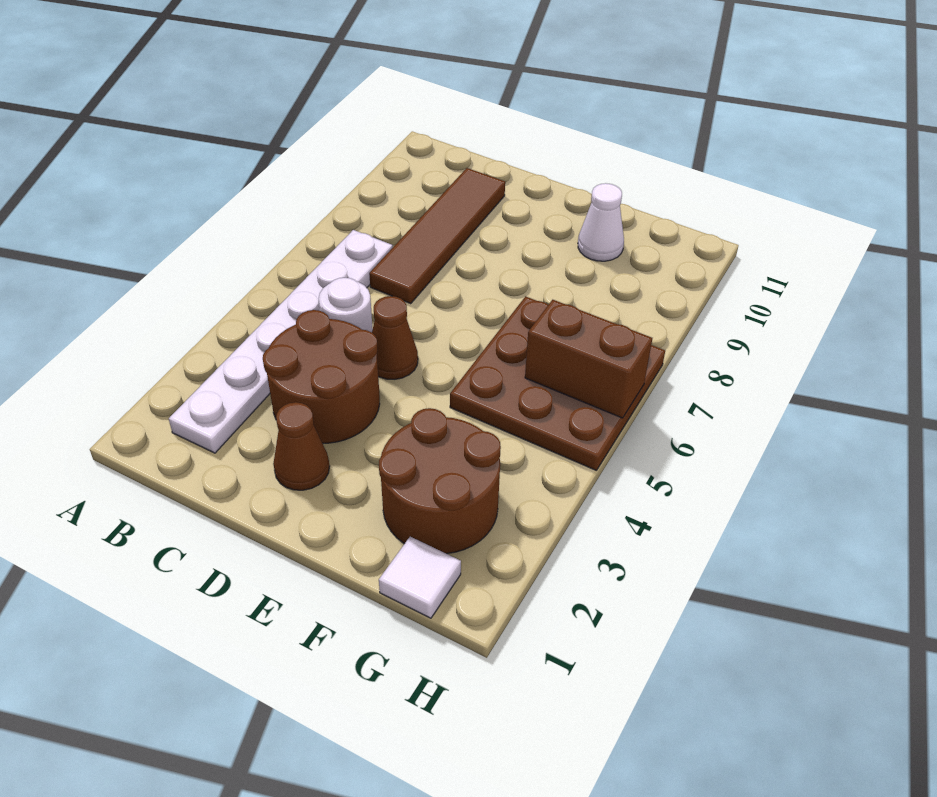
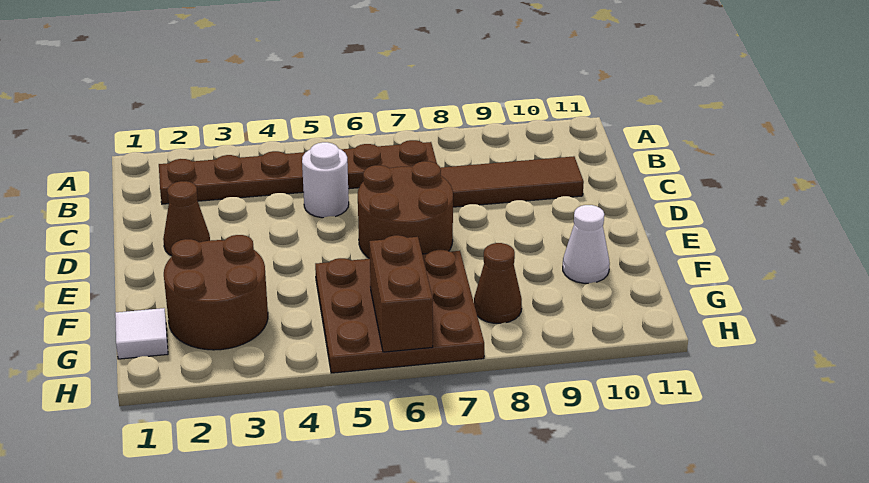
white 1x6 plate [169,230,393,453] -> brown 1x6 plate [159,140,437,204]
brown 2x2 round brick [263,310,380,443] -> brown 2x2 round brick moved to [358,161,453,259]
brown 1x1 cone [372,296,418,379] -> brown 1x1 cone moved to [474,243,522,323]

